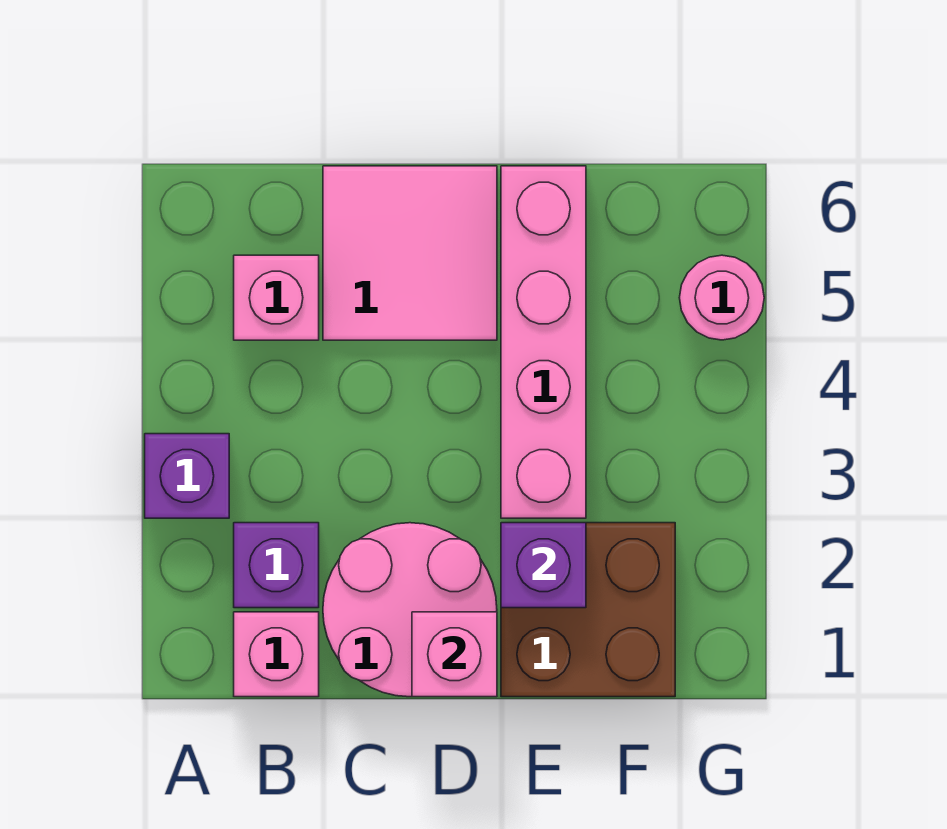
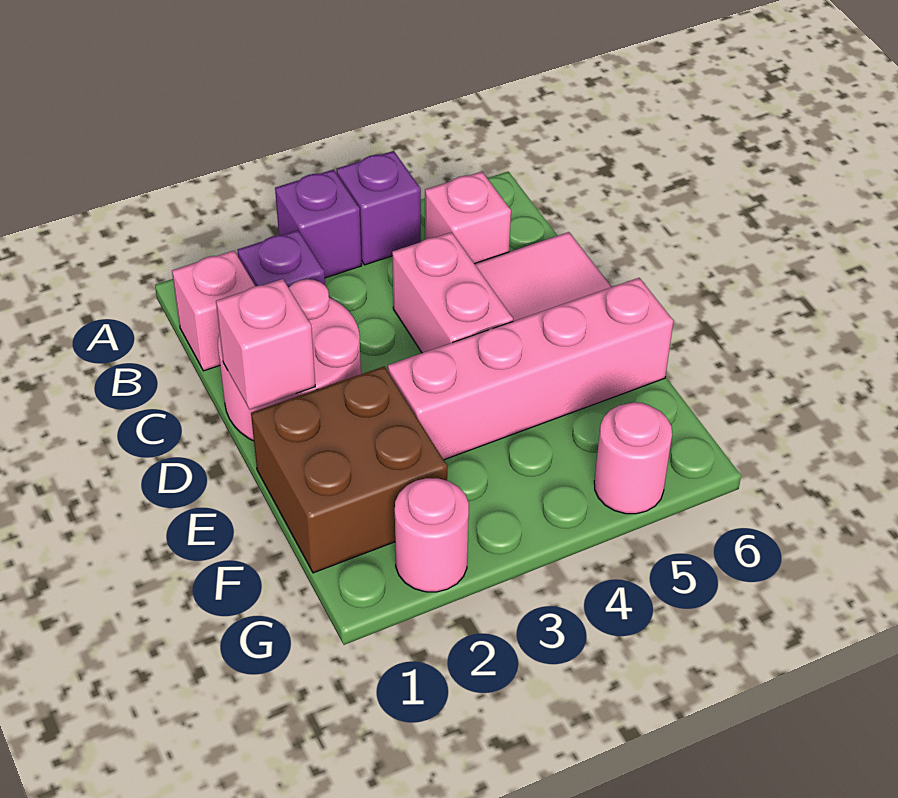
none -> pink 1x2 brick [392,232,513,353]
purple 1x1 brick [501,523,586,608] -> purple 1x1 brick moved to [337,151,421,265]
none -> pink 1x1 round brick [395,478,469,592]

